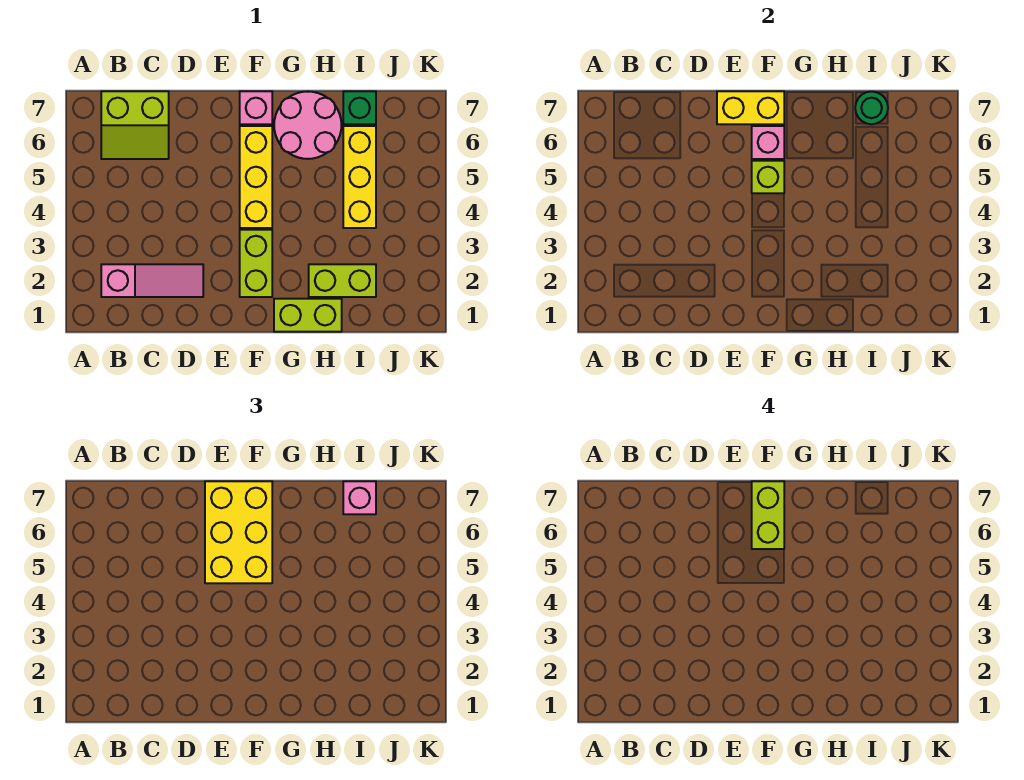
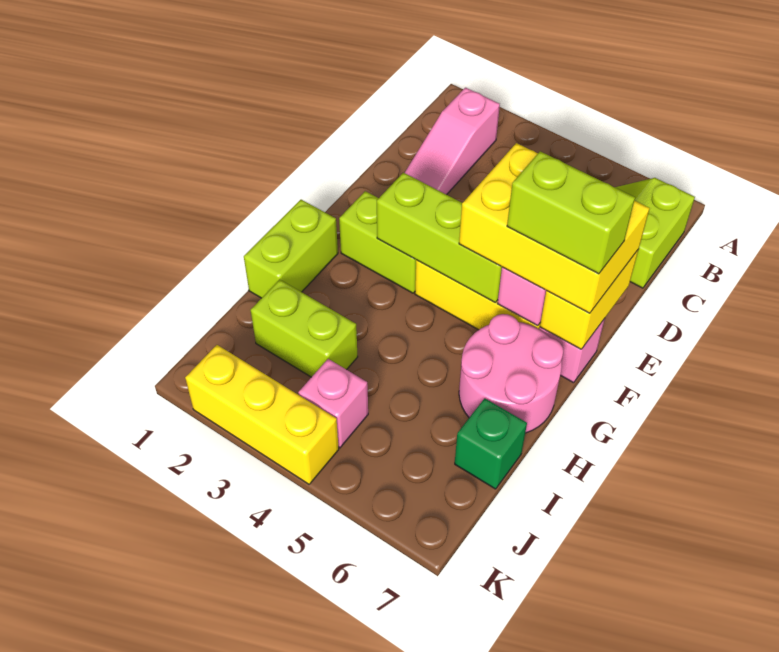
lime 1x1 brick [752,161,784,193] -> lime 1x3 brick [377,173,502,302]
lime 1x2 brick [309,264,376,297] -> lime 1x2 brick turned to [251,280,358,377]
yellow 1x3 brick [343,126,376,228] -> yellow 1x3 brick moved to [185,345,339,484]
green 1x1 round brick [855,92,888,124] -> none
pink 1x1 brick [343,481,376,514] -> pink 1x1 brick moved to [298,359,368,448]

